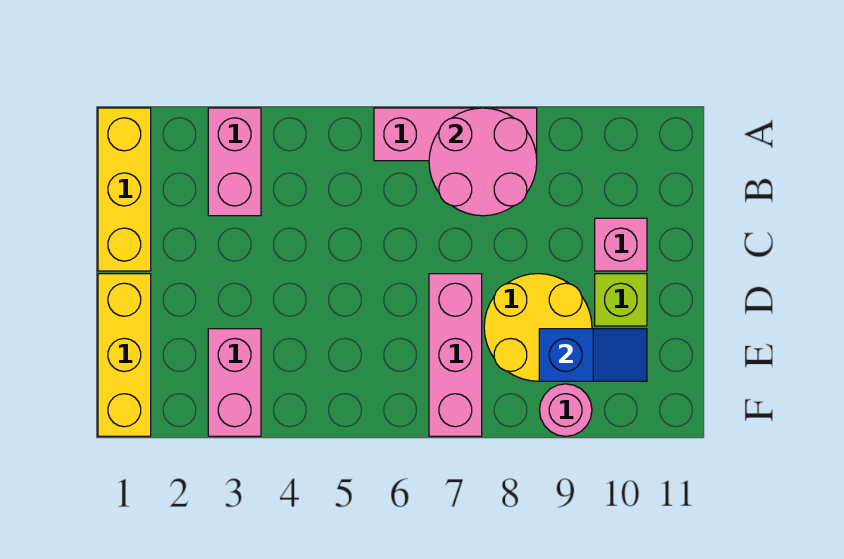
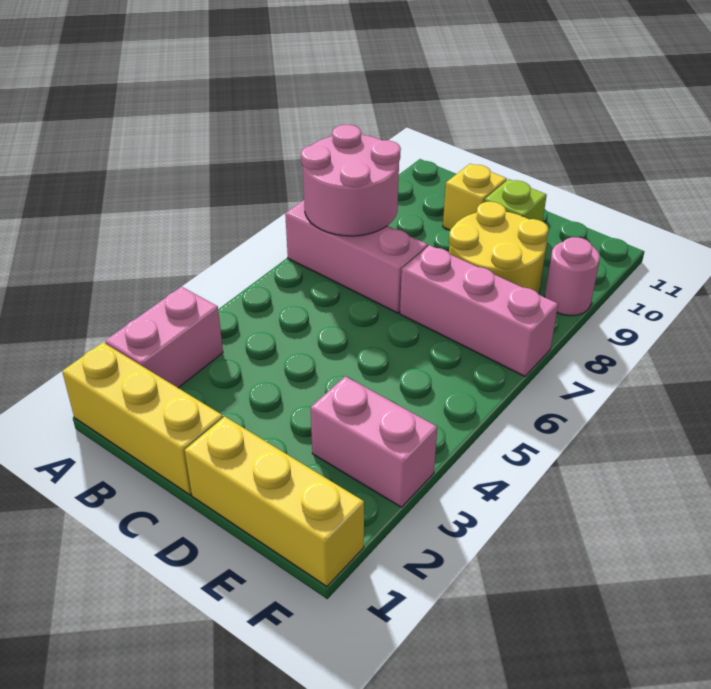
pink 1x2 brick [208,108,261,216] -> pink 1x2 brick turned to [105,287,223,388]
pink 1x3 brick [374,108,537,161] -> pink 1x3 brick turned to [285,200,428,313]
pink 1x1 brick [595,218,647,271] -> yellow 1x1 brick [443,164,507,230]
blue 1x2 slope [539,329,647,381] -> none

